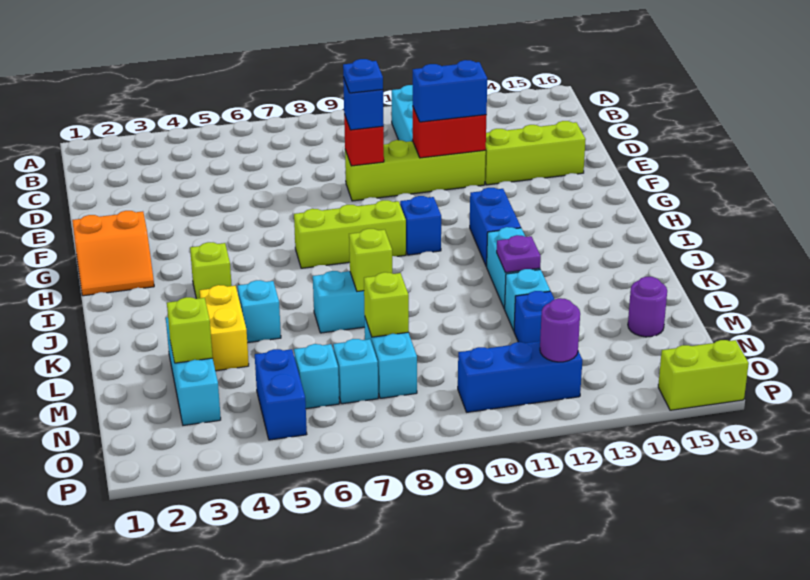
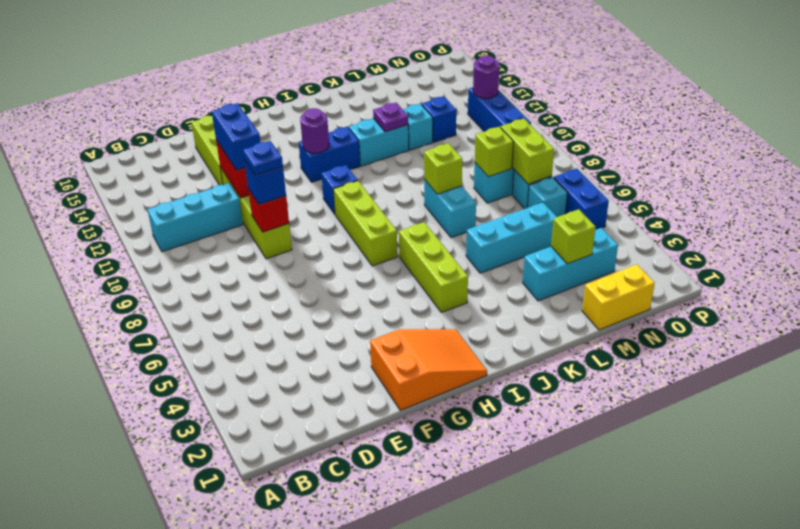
orange 2x2 slope [72,211,154,296] -> orange 2x3 slope [370,329,487,410]
lime 1x1 brick [190,242,232,299] -> lime 1x3 brick [399,222,468,313]
yellow 1x2 brick [200,285,249,371] -> yellow 1x2 brick moved to [582,265,655,330]
cyan 1x1 brick [238,280,281,343] -> cyan 1x3 brick [466,203,556,273]
purple 1x1 round brick [628,277,667,337] -> purple 1x1 round brick moved to [300,108,329,153]
blue 1x2 brick [255,349,307,440] -> blue 1x2 brick turned to [554,169,609,230]
lime 1x2 brick [658,340,749,410] -> lime 1x2 brick moved to [501,119,554,184]

